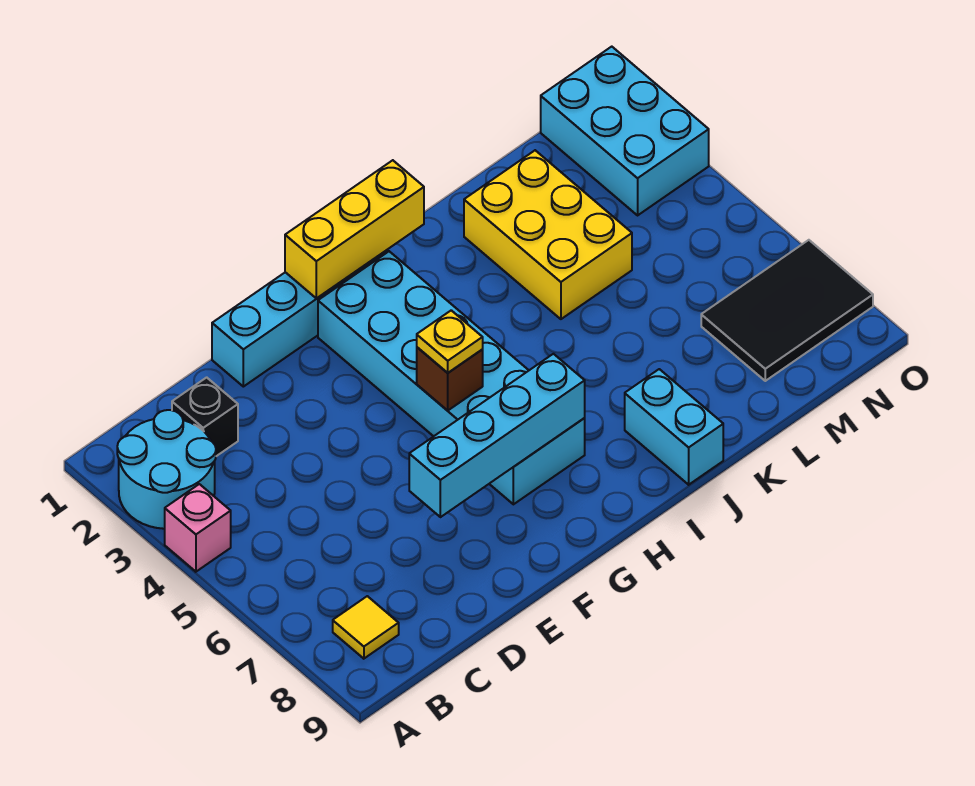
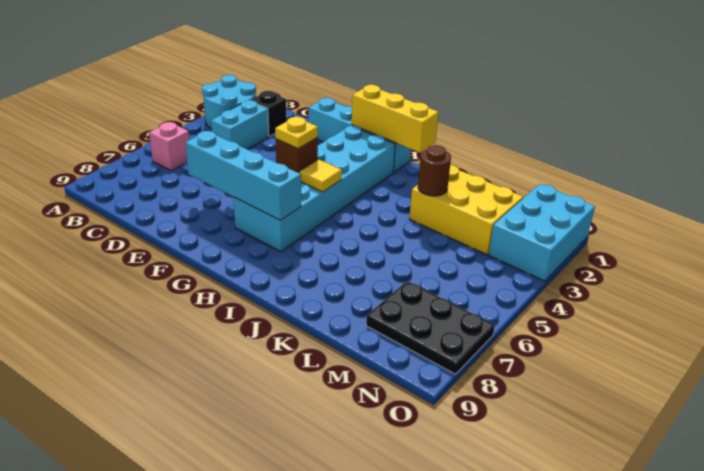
pink 1x1 brick [165,484,231,572] -> pink 1x1 brick moved to [149,122,189,171]
yellow 1x1 tile [333,596,399,659] -> yellow 1x1 tile moved to [300,159,342,192]
cyan 1x2 brick [625,369,723,485] -> cyan 1x2 brick moved to [211,100,269,149]
yellow 2x3 brick [464,150,632,319] -> yellow 2x3 brick turned to [409,165,523,255]
none -> brown 1x1 round brick [418,145,451,196]
black 2x3 tile [701,240,873,381] -> black 2x3 plate [366,281,495,374]

